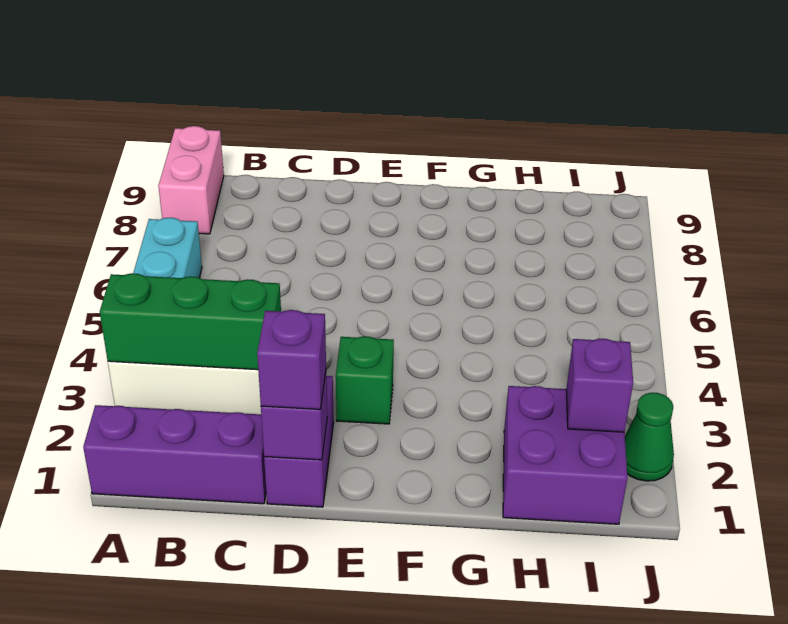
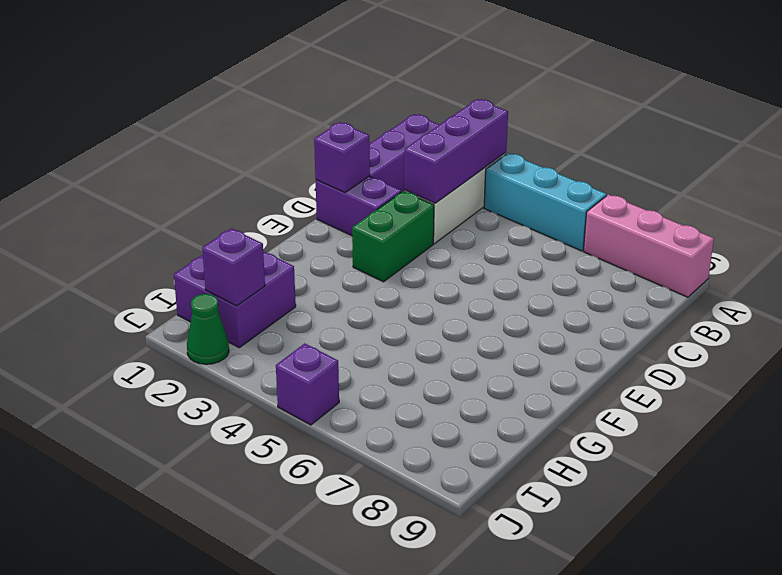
green 1x3 brick [100,273,281,370] -> purple 1x3 brick [404,99,508,203]
pink 1x2 brick [158,126,224,234] -> pink 1x3 brick [583,194,714,297]
purple 1x1 brick [257,310,326,409] -> purple 1x1 brick moved to [276,343,339,425]
green 1x1 brick [336,336,394,424] -> green 1x2 brick [352,191,434,282]

